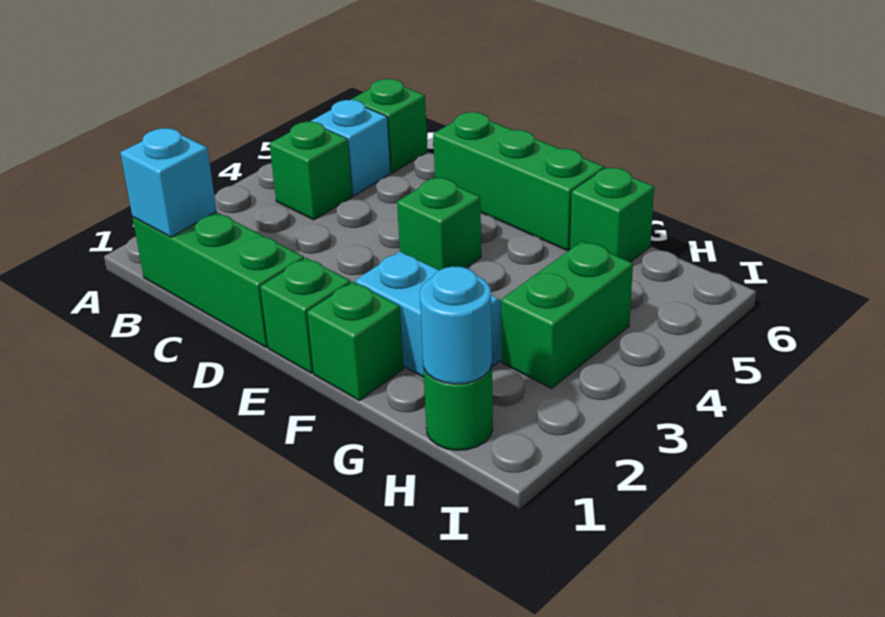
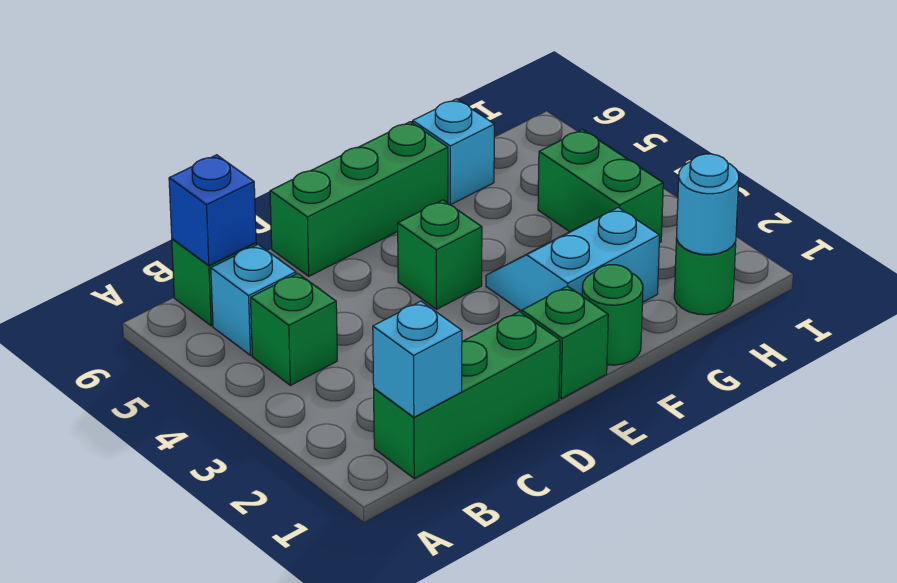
none -> blue 1x1 brick [169,155,256,266]
green 1x1 brick [307,282,403,401] -> green 1x1 round brick [582,265,643,365]
green 1x1 brick [570,167,654,262] -> cyan 1x1 brick [413,99,494,205]

